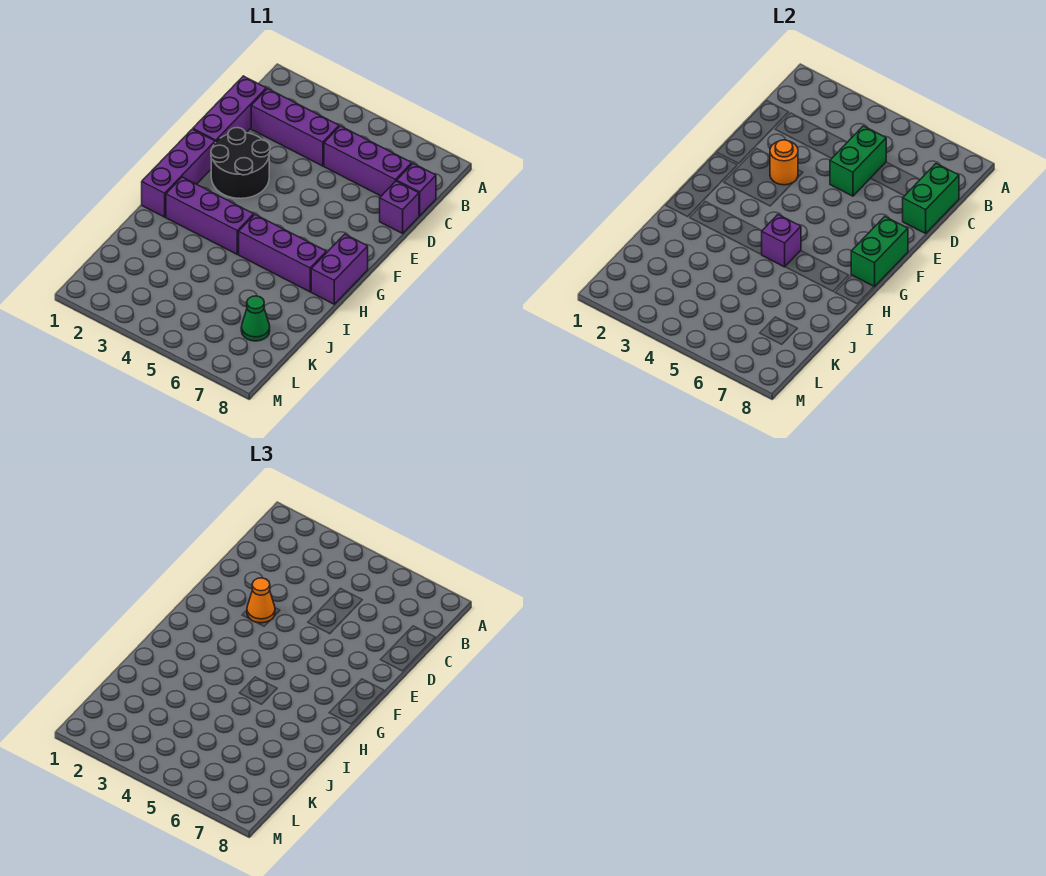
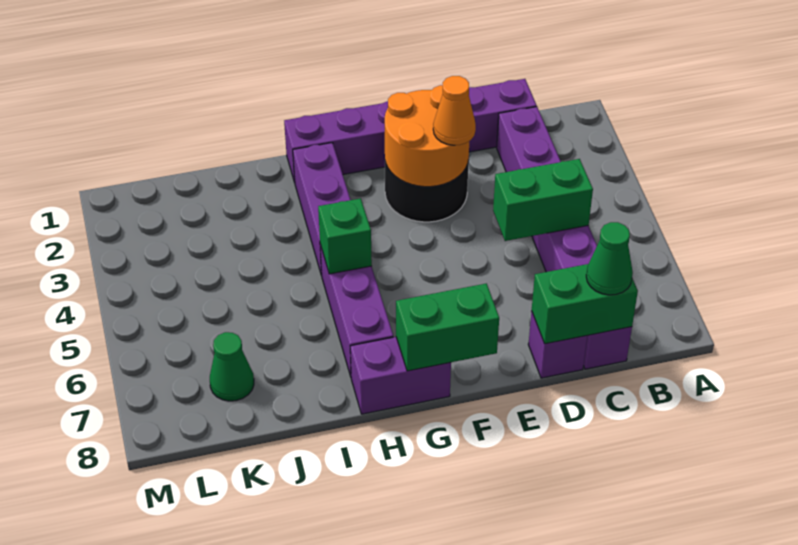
none -> green 1x1 cone [586,222,633,295]
orange 1x1 round brick [770,140,798,185] -> orange 2x2 round brick [385,85,469,187]
purple 1x1 brick [762,215,801,267] -> green 1x1 brick [318,198,372,274]

